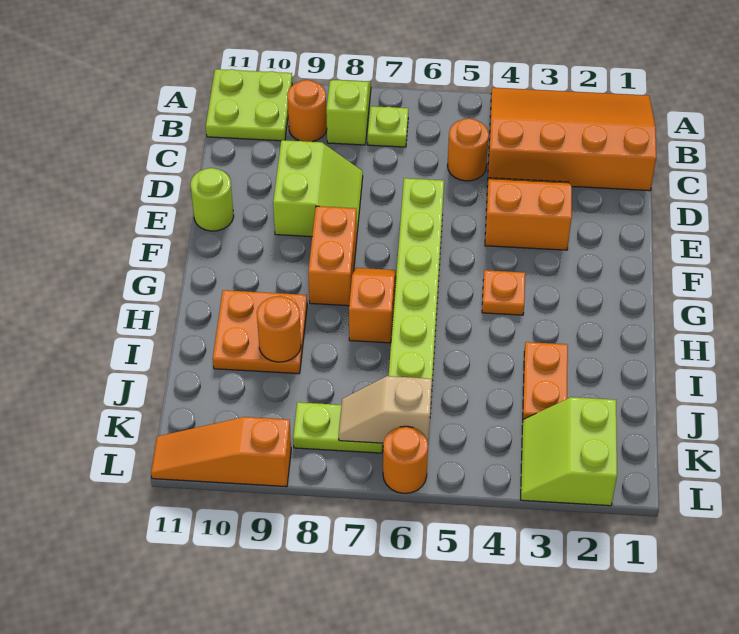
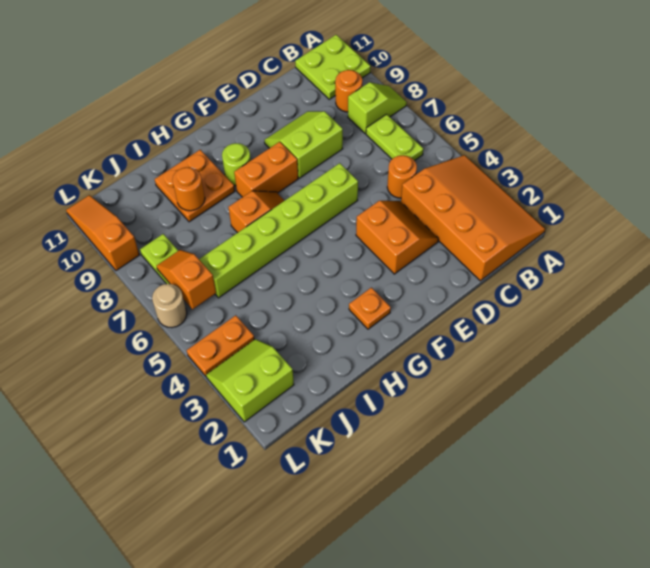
lime 1x1 plate [368,106,408,147] -> lime 1x2 plate [366,114,423,161]
lime 2x2 slope [273,140,363,237] -> lime 2x2 slope turned to [265,111,343,178]
lime 1x1 round brick [191,168,234,231] -> lime 1x1 round brick moved to [222,143,251,186]
orange 1x1 plate [482,270,525,315] -> orange 1x1 plate moved to [349,288,391,329]
orange 1x2 plate [523,342,568,419] -> orange 1x2 plate moved to [187,315,255,376]
tan 1x2 slope [339,376,432,444] -> orange 1x2 slope [157,250,216,309]
orange 1x1 round brick [383,426,428,493] -> tan 1x1 round brick [152,284,187,328]

